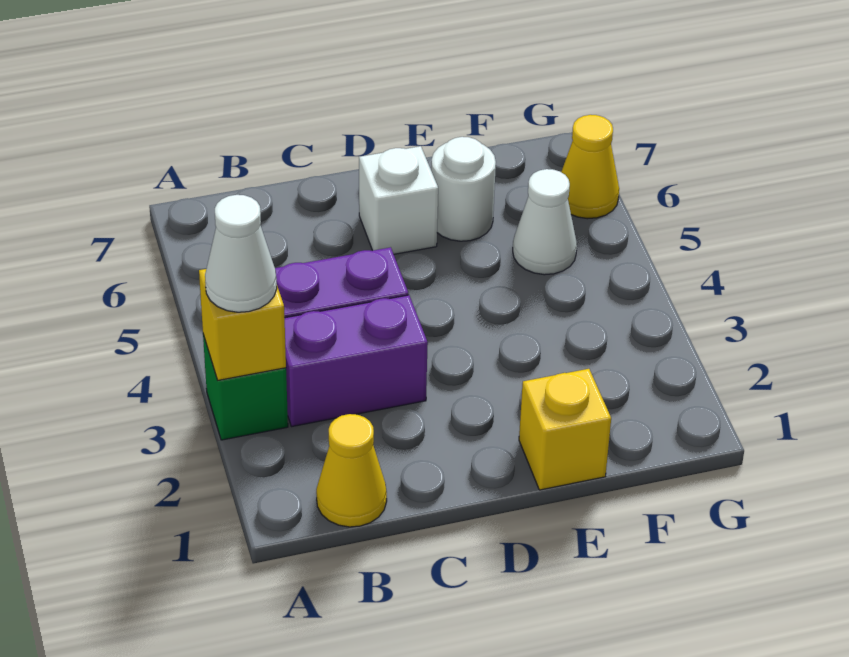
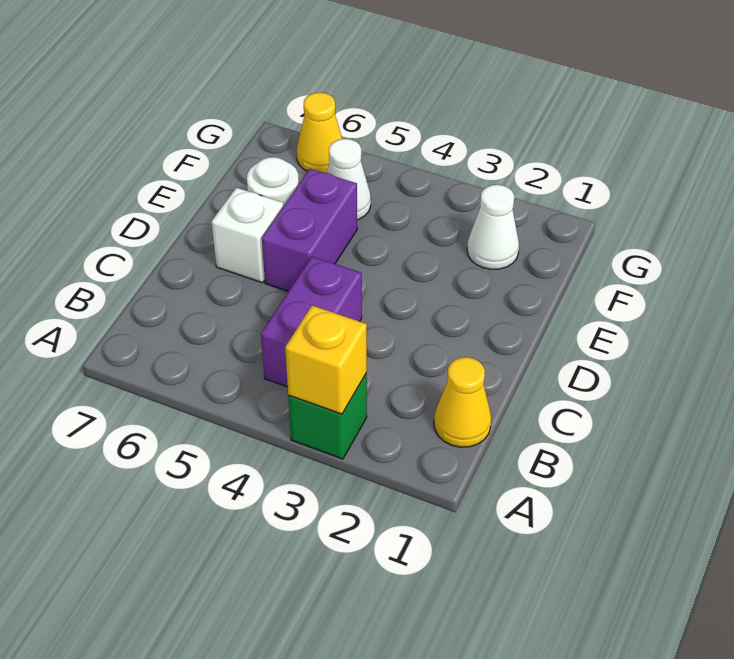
white 1x1 cone [205,195,277,312] -> white 1x1 cone moved to [467,185,519,269]
purple 1x2 brick [285,295,428,427] -> purple 1x2 brick moved to [262,169,357,291]
yellow 1x1 brick [519,369,611,490] -> none

